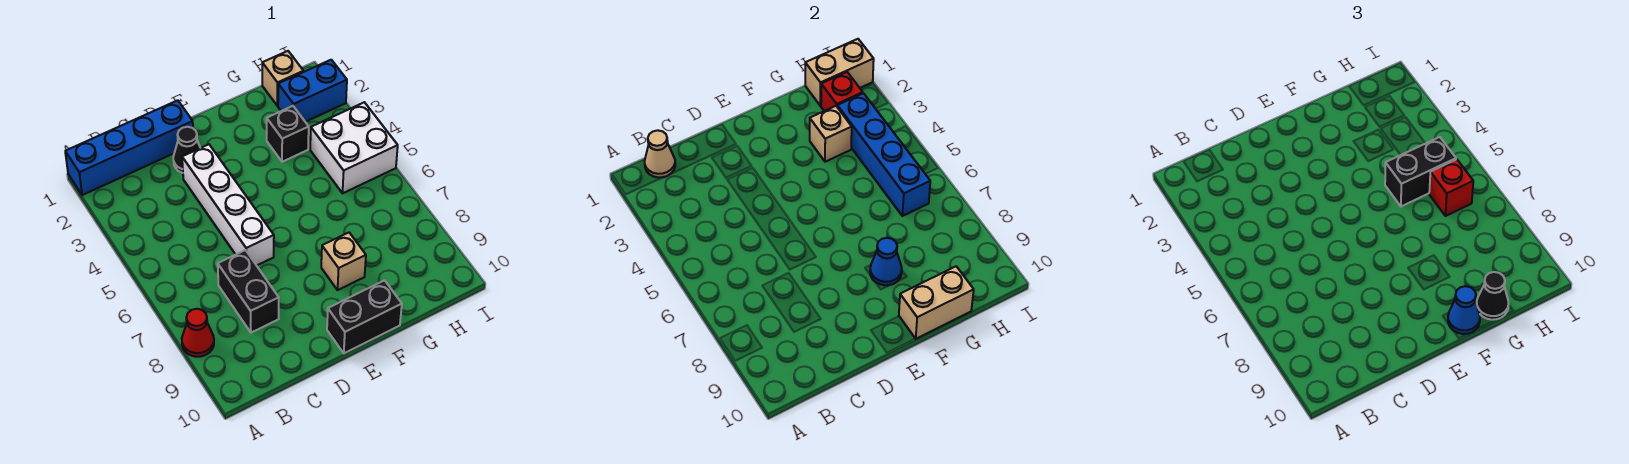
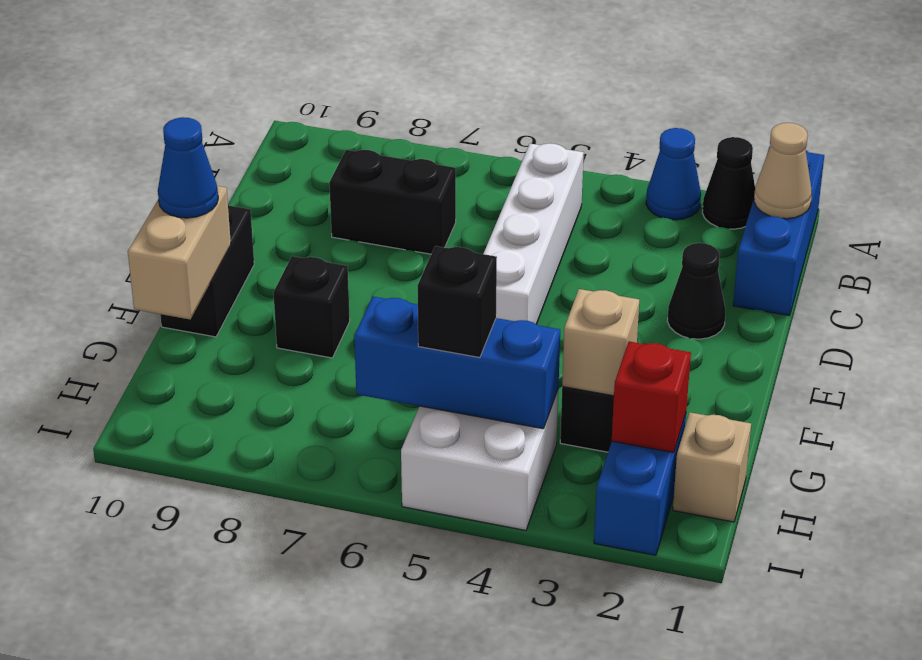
blue 1x4 brick [65,100,193,195] -> blue 1x3 brick [733,147,824,316]
red 1x1 cone [182,309,214,357] -> none
white 1x4 brick [182,144,274,266] -> white 1x4 brick turned to [483,143,584,324]
tan 1x1 brick [321,233,366,290] -> black 1x1 brick [273,256,350,358]
blue 1x1 cone [870,238,902,285] -> blue 1x1 cone moved to [646,128,701,220]
black 1x2 brick [1385,137,1456,206] -> black 1x1 brick [417,246,497,358]
black 1x1 cone [1477,272,1509,320] -> black 1x1 cone moved to [702,137,755,229]
tan 1x2 brick [805,39,874,106] -> none
blue 1x4 brick [837,93,930,216] -> blue 1x3 brick [354,297,560,429]
red 1x1 brick [1429,159,1473,216] -> none

